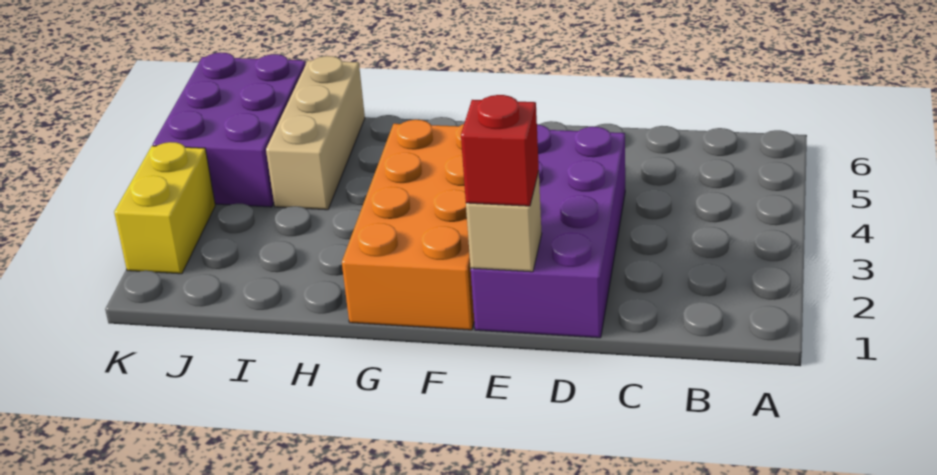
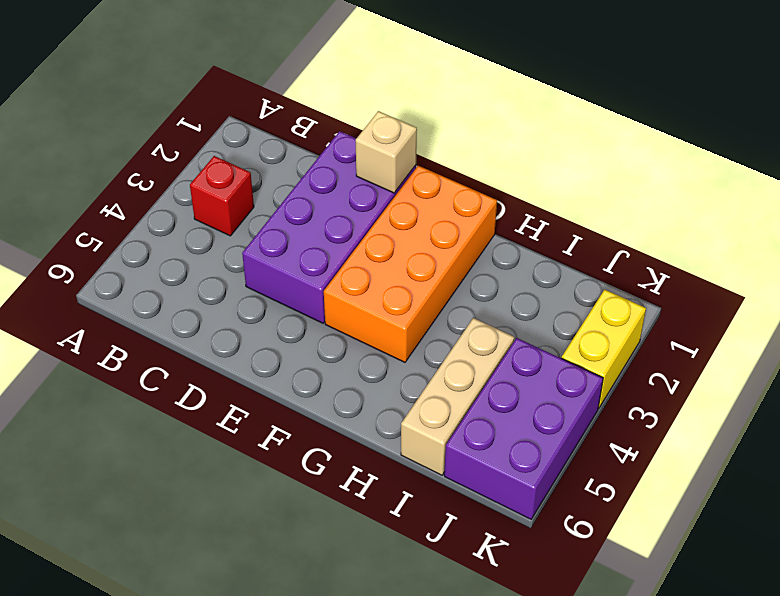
red 1x1 brick [461,95,539,206] -> red 1x1 brick moved to [190,156,254,236]

